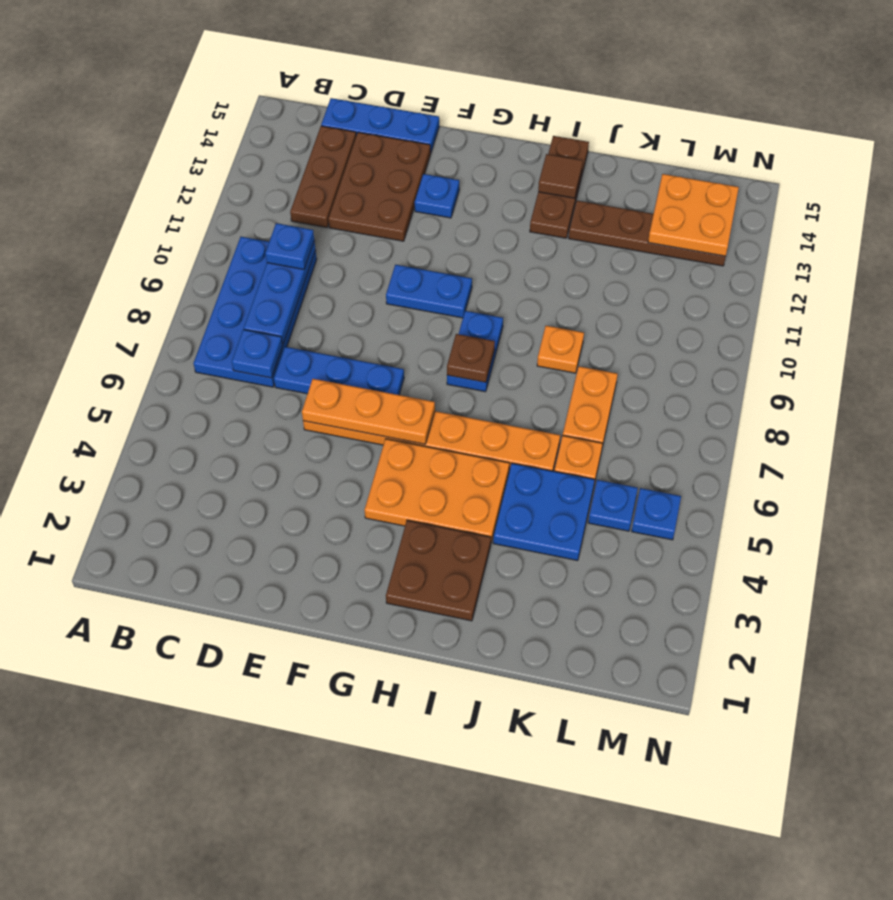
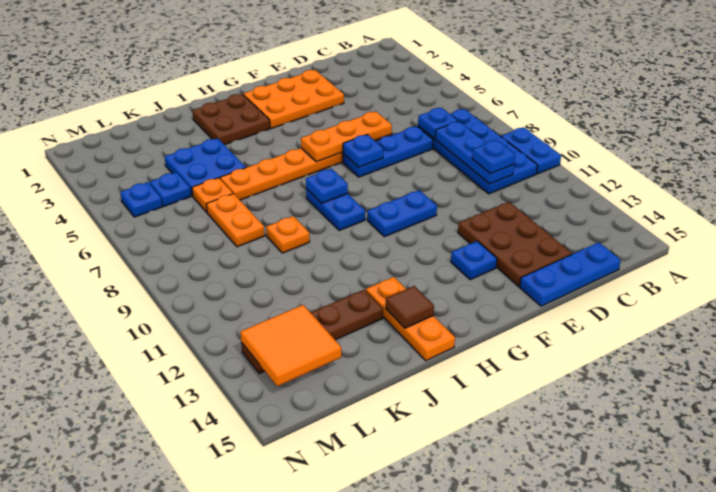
none -> blue 1x2 plate [501,127,561,174]
brown 1x3 plate [290,126,356,228] -> none
none -> blue 1x1 plate [343,134,383,167]
orange 2x3 plate [364,439,509,542] -> orange 2x3 plate moved to [243,70,344,129]
brown 1x1 plate [447,334,495,382] -> blue 1x1 plate [306,169,348,203]
brown 1x3 plate [530,136,589,238] -> orange 1x3 plate [366,277,455,361]
orange 2x2 plate [648,174,739,256] -> orange 2x2 tile [240,305,341,386]

